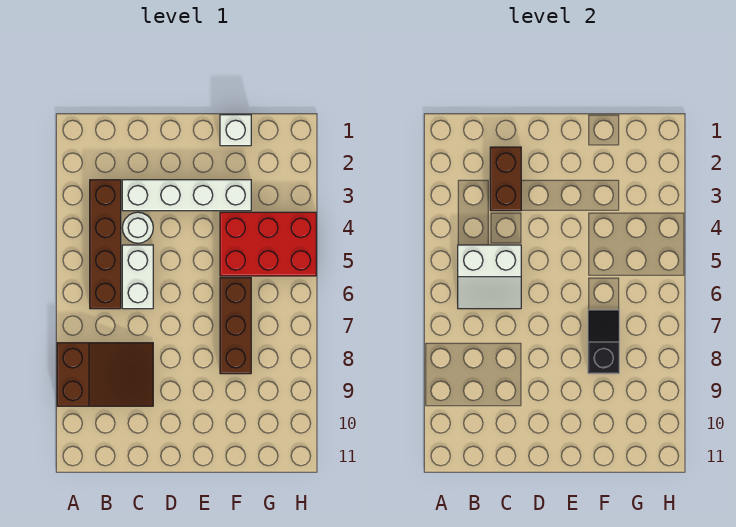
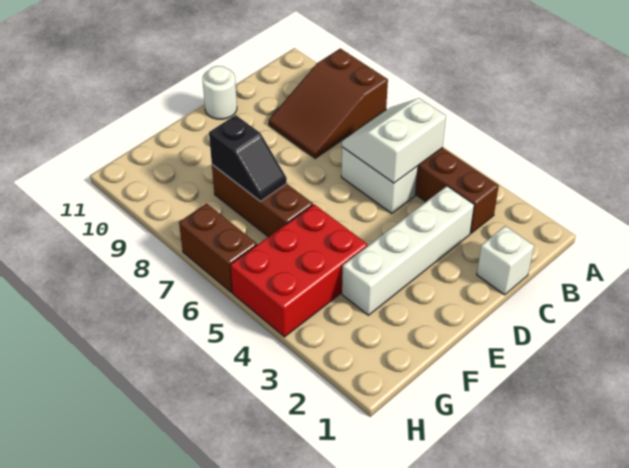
brown 1x2 brick [490,147,521,211] -> brown 1x2 brick moved to [179,203,257,292]
white 1x1 round brick [122,212,153,243] -> white 1x1 round brick moved to [202,66,237,119]
white 1x1 brick [220,115,251,146] -> white 1x1 brick moved to [477,226,534,295]

